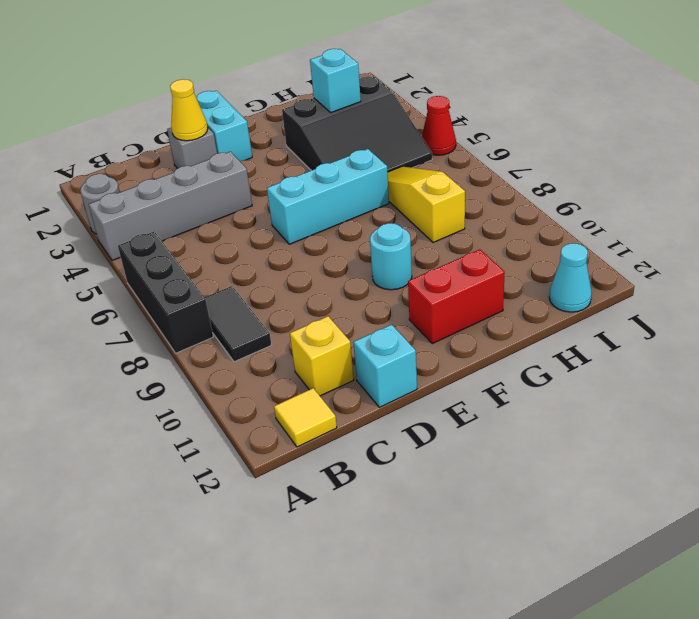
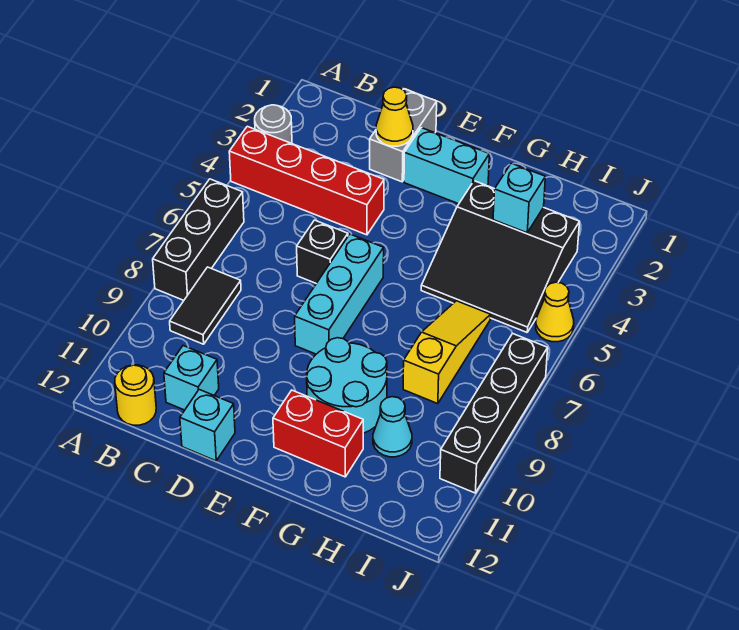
grey 1x4 brick [89,152,252,261] -> red 1x4 brick [229,126,384,235]
yellow 1x1 tile [274,388,337,447] -> yellow 1x1 round brick [115,365,156,425]
yellow 1x1 brick [290,316,354,396] -> cyan 1x1 brick [164,346,219,410]
grey 1x1 brick [167,128,217,169] -> grey 1x2 brick [370,89,437,182]
none -> black 1x1 brick [297,220,348,283]
cyan 1x2 brick [196,91,252,161] -> cyan 1x2 brick turned to [404,128,489,204]
cyan 1x3 brick [267,149,389,244] -> cyan 1x3 brick turned to [295,234,384,354]
cyan 1x1 round brick [370,223,412,290] -> cyan 2x2 round brick [307,338,387,433]
cyan 1x1 cone [549,243,592,312] -> cyan 1x1 cone moved to [373,397,412,457]
red 1x1 cone [422,96,456,155] -> yellow 1x1 cone [536,282,574,342]
none -> black 1x4 brick [440,333,548,493]

